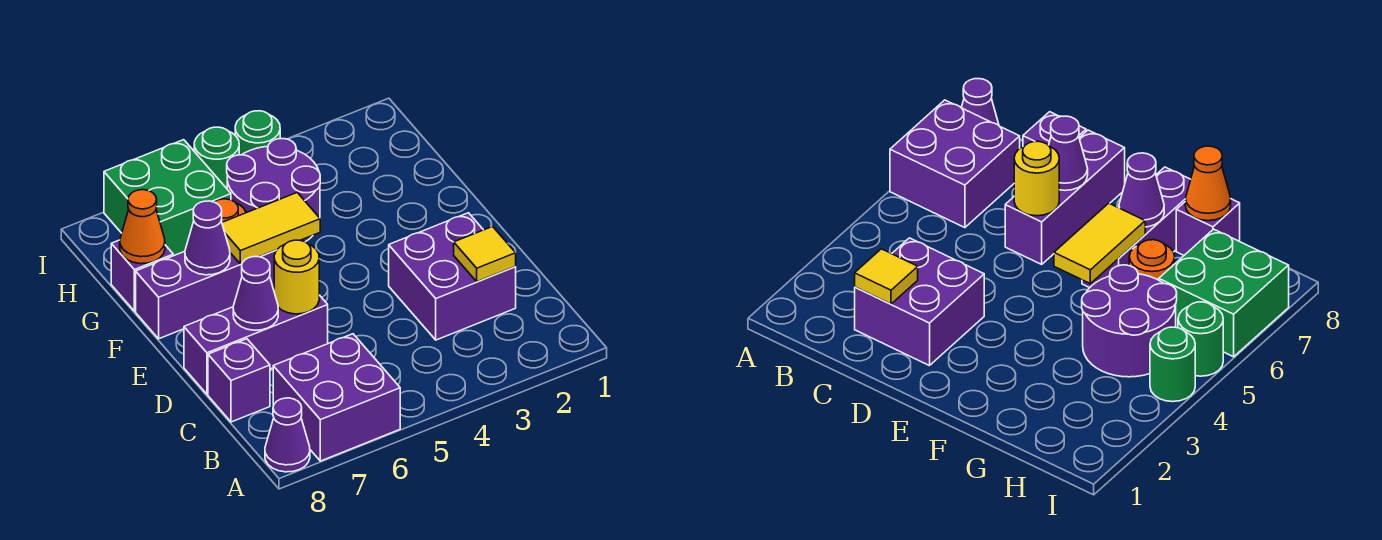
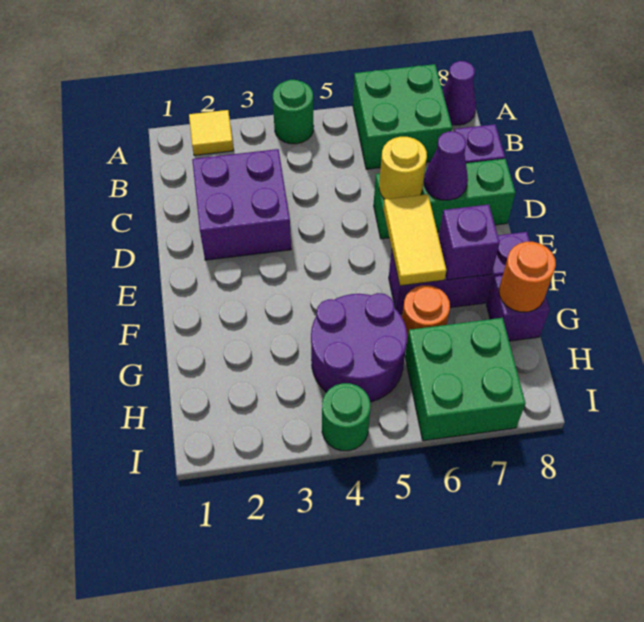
purple 2x2 brick [273,334,400,461] -> green 2x2 brick [353,64,452,169]
yellow 1x1 tile [454,227,516,282] -> yellow 1x1 tile moved to [189,110,234,155]
purple 1x3 brick [184,295,328,394] -> green 1x3 brick [374,159,515,239]
yellow 1x2 tile [222,193,320,264] -> yellow 1x2 tile turned to [384,194,446,286]
purple 1x1 cone [185,201,230,275] -> purple 1x1 brick [439,204,500,280]
orange 1x1 cone [120,190,165,264] -> orange 1x1 round brick [499,242,556,312]
green 1x1 round brick [194,127,239,188] -> green 1x1 round brick moved to [273,79,314,144]

